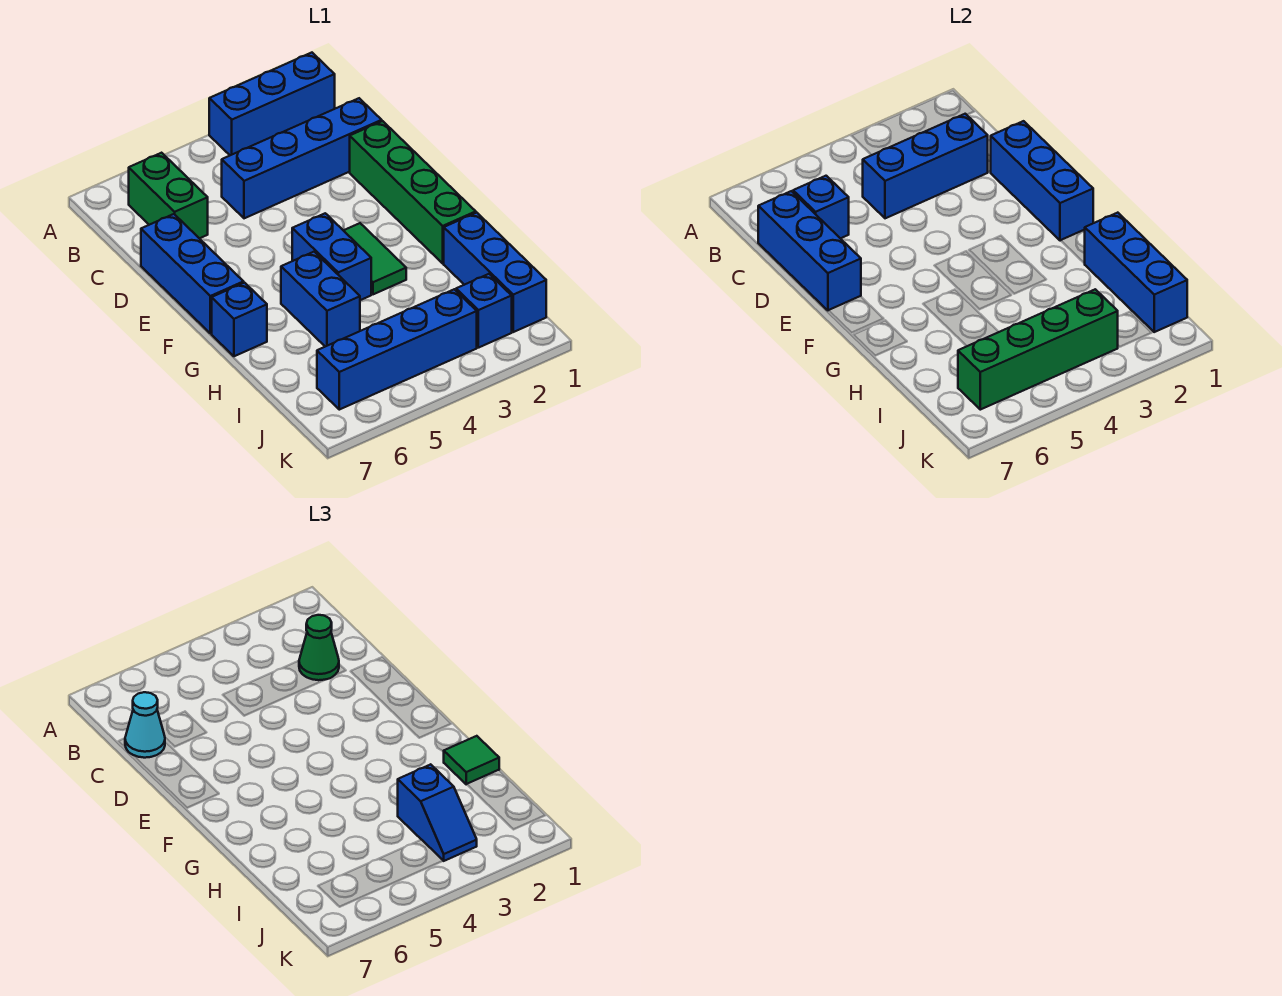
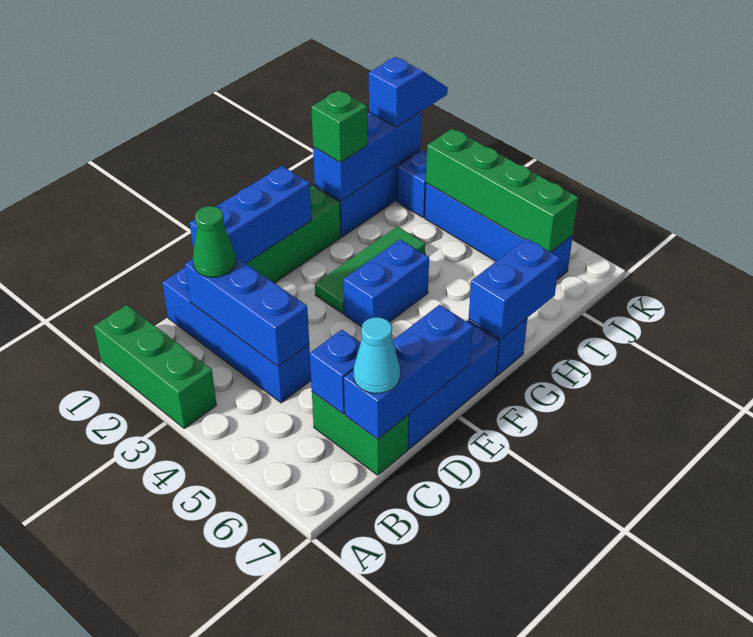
blue 1x3 brick [209,53,335,155] -> green 1x3 brick [94,305,217,429]
green 1x2 brick [129,153,208,238] -> green 1x2 brick turned to [312,392,409,475]
green 1x2 tile [343,223,406,294] -> green 1x3 tile [315,226,425,314]
blue 1x2 brick [281,252,360,347] -> blue 1x2 brick moved to [469,238,560,339]
green 1x1 tile [444,736,499,784] -> green 1x1 brick [311,90,367,163]
blue 1x2 slope [398,764,477,861] -> blue 1x2 slope moved to [369,57,448,127]

